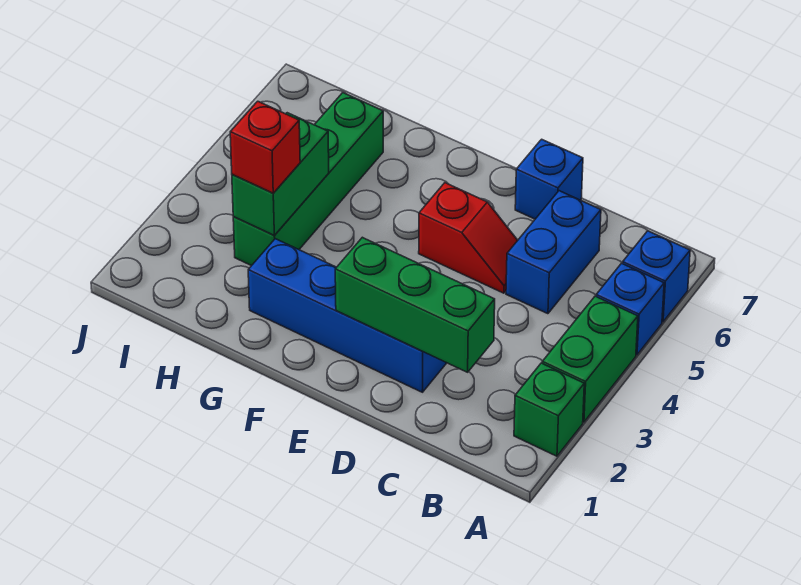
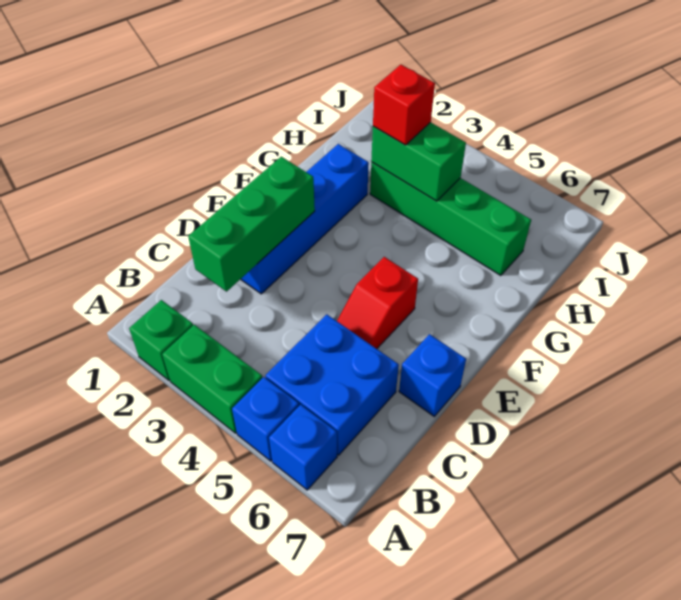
blue 1x2 brick [506,191,601,314] -> blue 2x2 brick [266,314,399,455]

